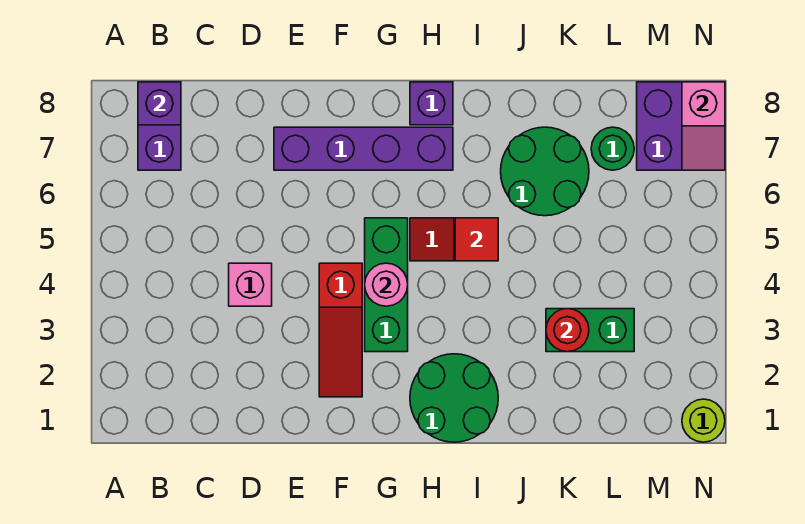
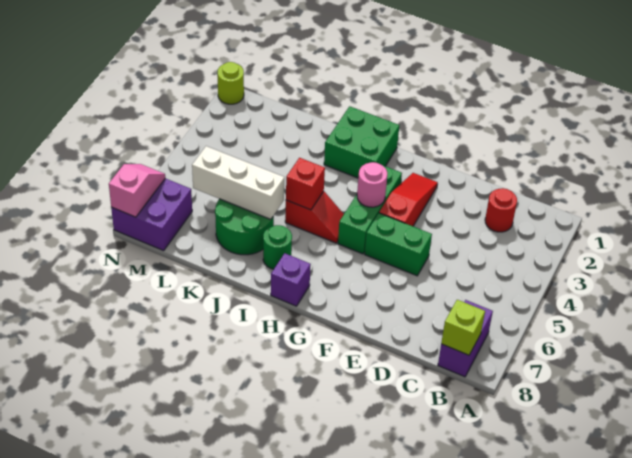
purple 1x1 brick [138,82,181,125] -> lime 1x1 brick [441,300,485,355]
pink 1x1 brick [229,263,272,306] -> none
purple 1x4 brick [274,127,453,170] -> none
green 2x2 round brick [410,354,498,442] -> green 2x2 brick [324,106,399,178]
red 1x1 tile [455,218,498,261] -> red 1x1 brick [286,158,325,210]
none -> white 1x3 brick [192,146,284,219]
green 1x2 brick [546,309,634,352] -> green 1x2 brick moved to [365,213,432,276]
red 1x1 round brick [546,309,589,352] -> red 1x1 round brick moved to [485,188,517,232]
green 1x1 round brick [591,127,634,170] -> green 1x1 round brick moved to [263,225,292,269]

